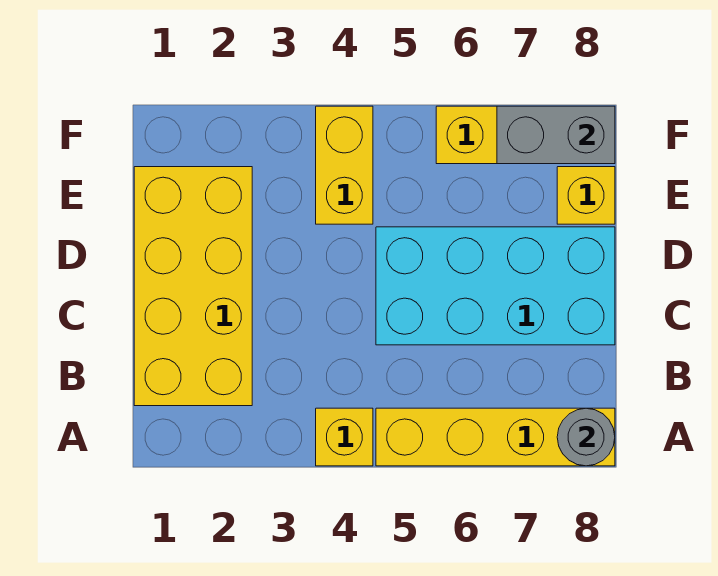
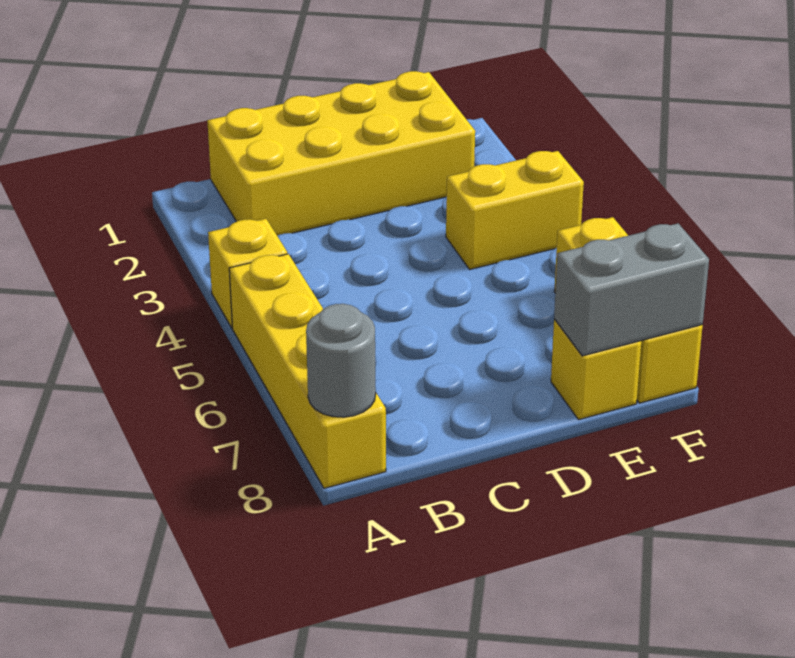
cyan 2x4 brick [376,227,615,345] -> none
grey 1x2 brick [497,106,615,164] -> grey 1x2 brick turned to [554,223,709,356]

